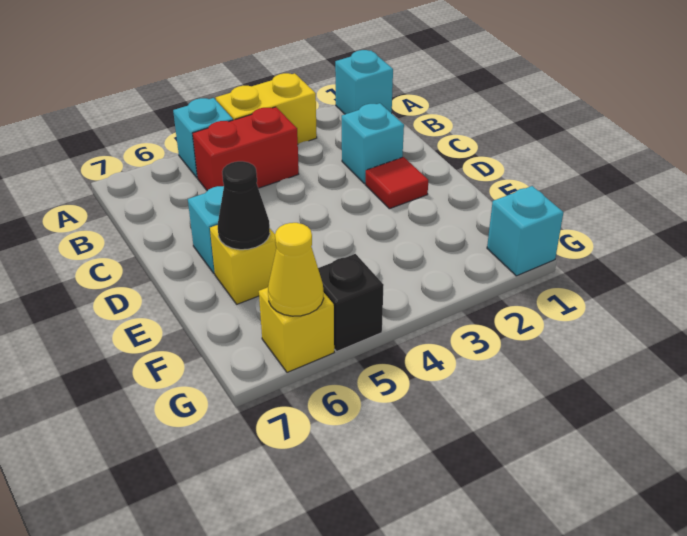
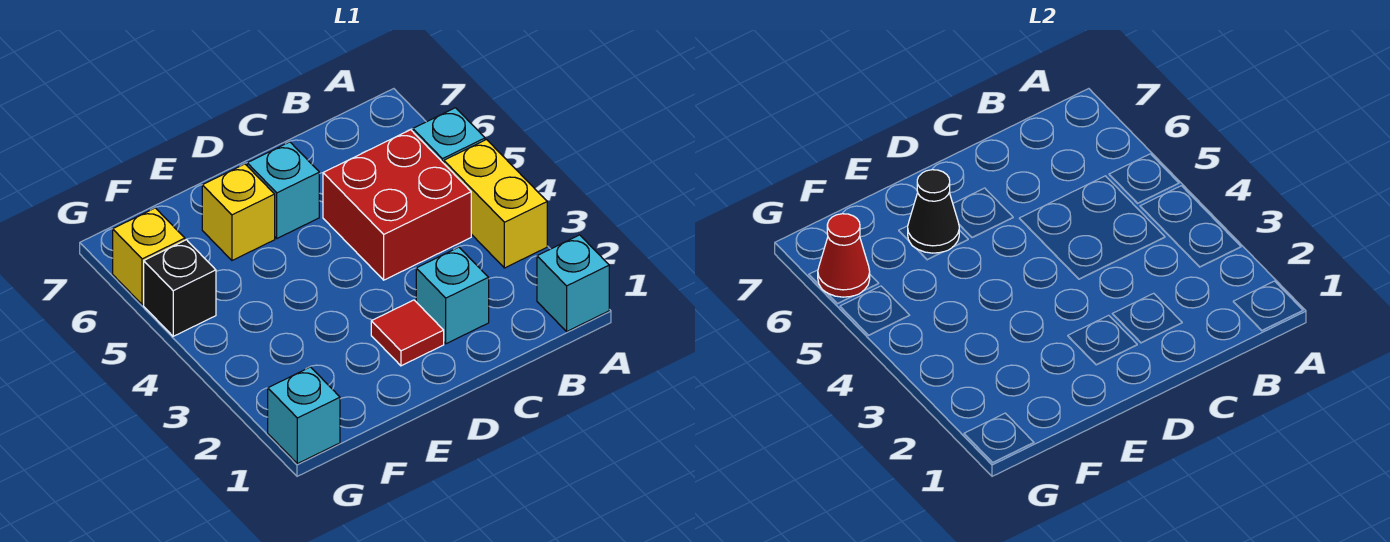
red 1x2 brick [193,107,299,191] -> red 2x2 brick [323,130,471,280]
yellow 1x1 cone [268,223,324,316] -> red 1x1 cone [818,214,870,297]

